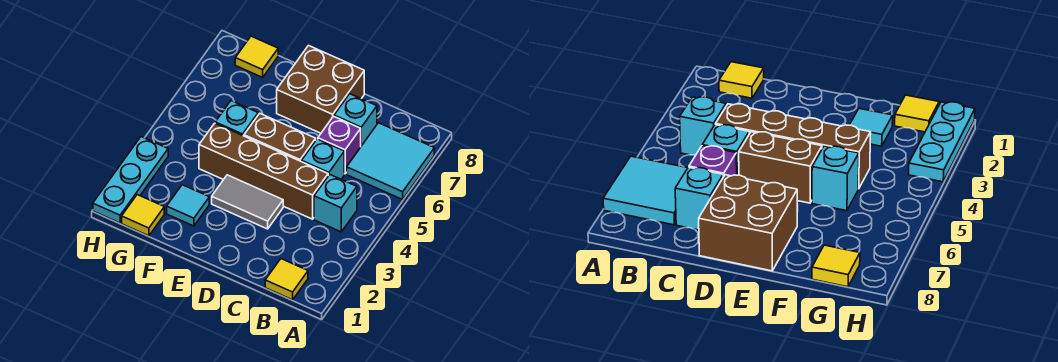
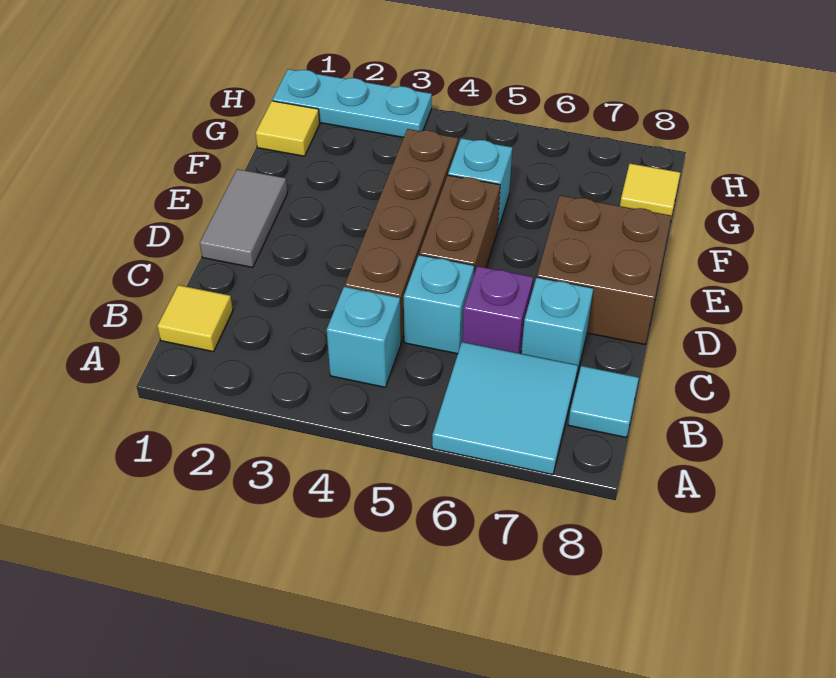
grey 1x2 tile [212,175,283,229] -> grey 1x2 tile moved to [200,169,287,268]
cyan 1x1 tile [167,185,209,226] -> cyan 1x1 tile moved to [568,366,639,438]

